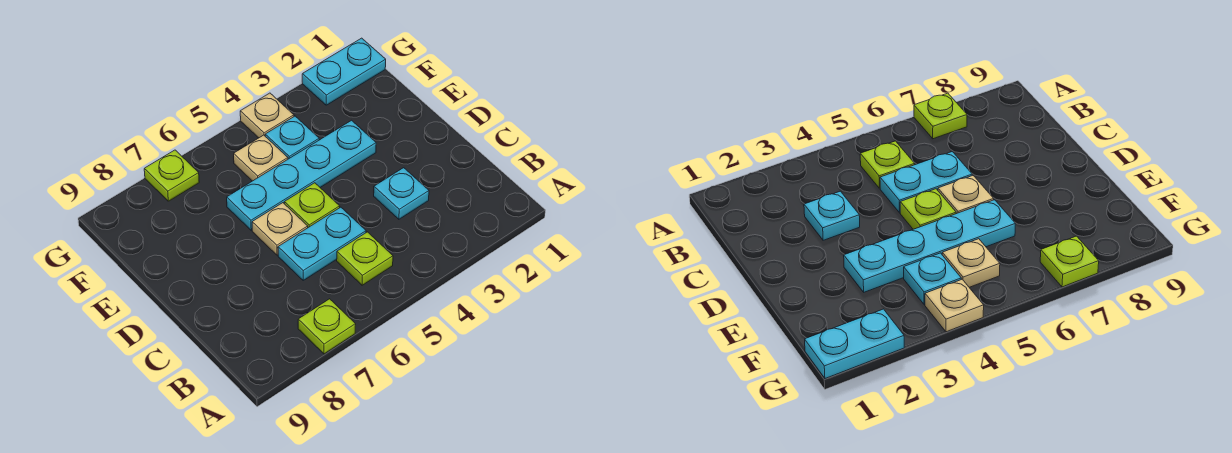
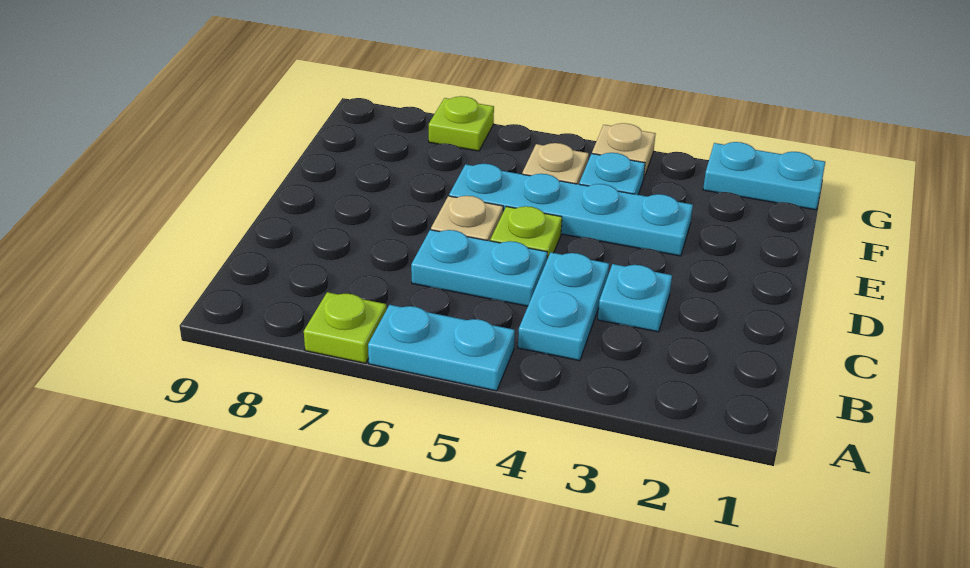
none -> cyan 1x2 plate [368,305,515,391]
none -> cyan 1x2 plate [518,252,609,361]
lime 1x1 plate [337,232,393,285] -> none

